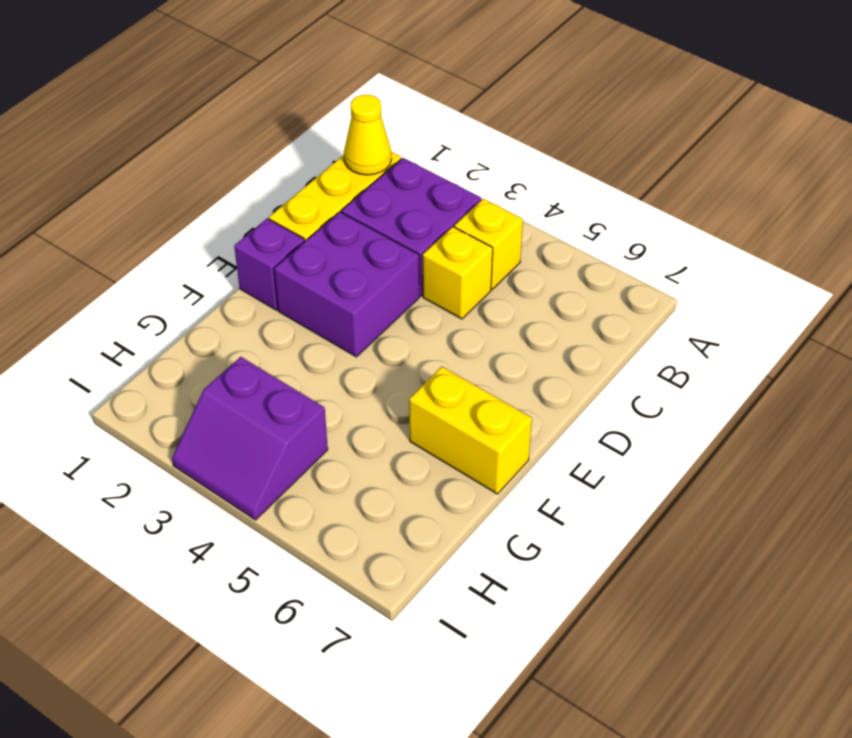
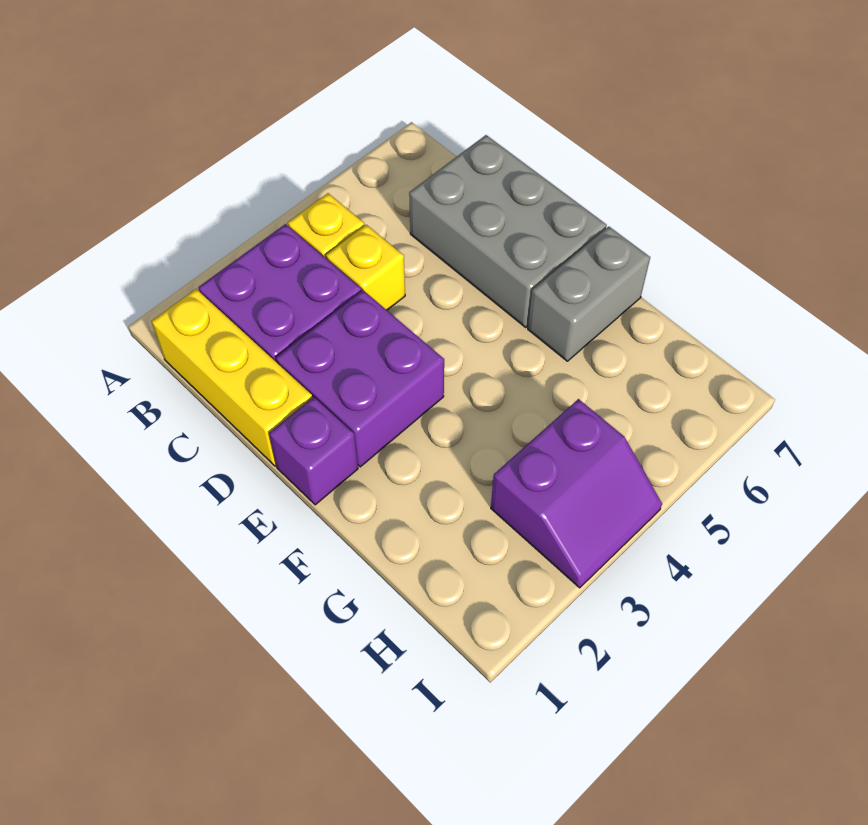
yellow 1x1 cone [344,95,392,175] -> none
none -> grey 2x3 brick [409,135,607,327]
yellow 1x2 brick [409,367,532,494] -> grey 1x2 brick [528,227,650,361]

